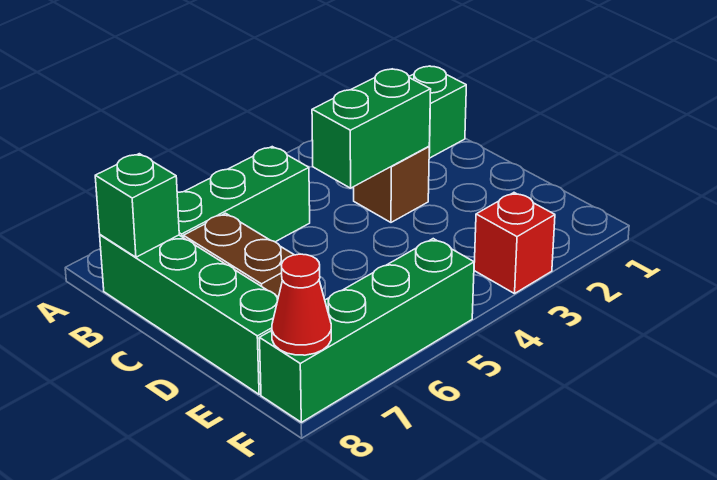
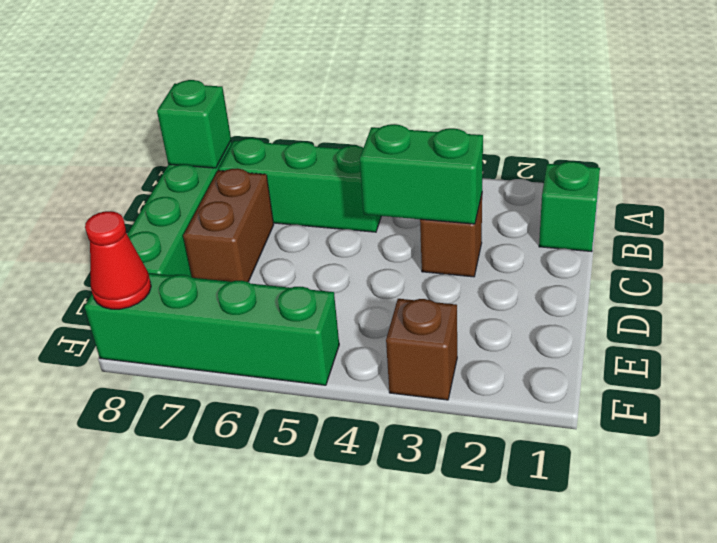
red 1x1 brick [474,193,555,294] -> brown 1x1 brick [386,299,457,400]

